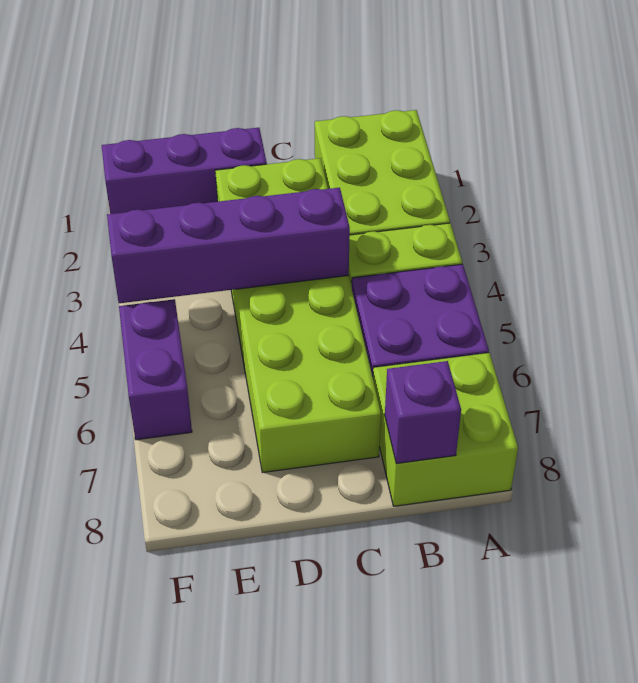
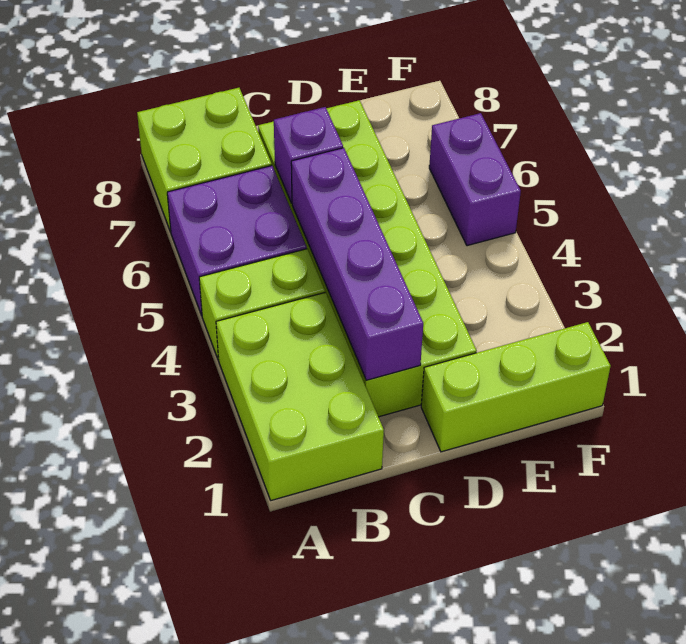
purple 1x1 brick [385,361,461,463] -> purple 1x1 brick moved to [274,107,343,203]
purple 1x4 brick [107,188,350,303] -> purple 1x4 brick turned to [291,148,423,380]
purple 1x3 brick [102,128,267,214] -> lime 1x3 brick [421,322,611,452]

